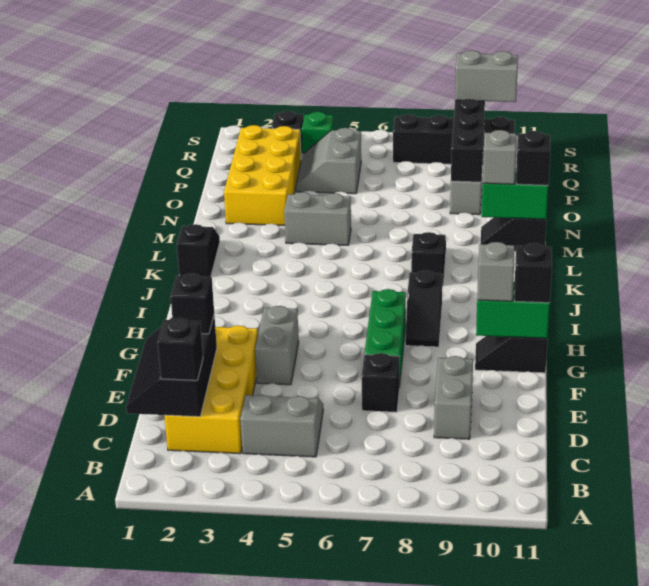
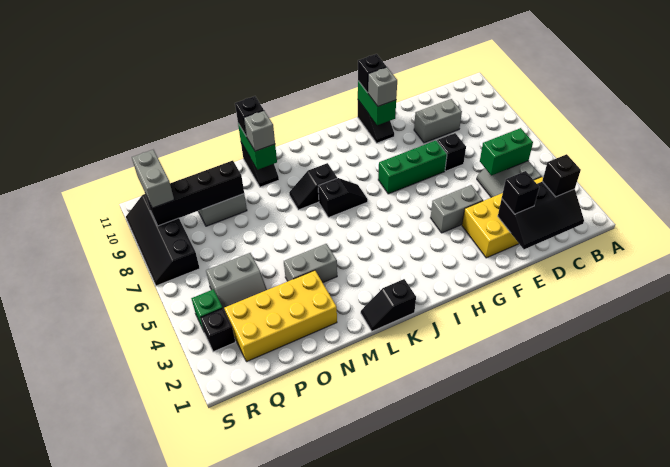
none -> green 1x2 brick [480,128,533,176]
black 1x2 slope [405,270,442,347] -> black 1x2 slope moved to [318,178,368,218]
grey 1x2 brick [284,192,351,245] -> grey 1x2 brick turned to [283,244,337,283]

